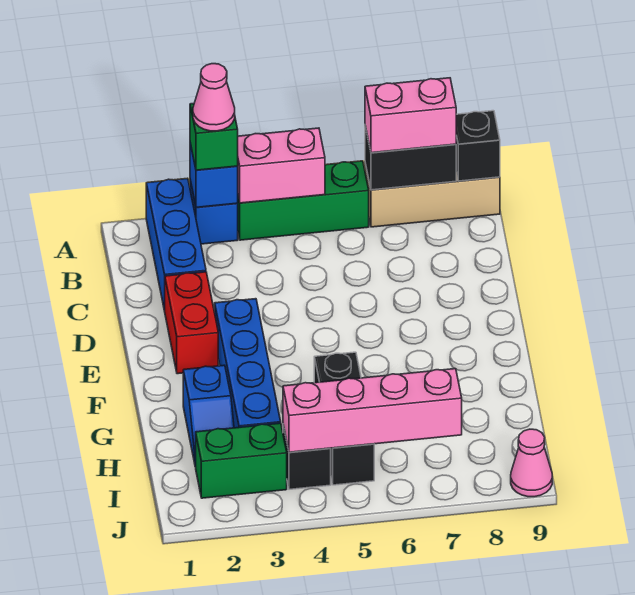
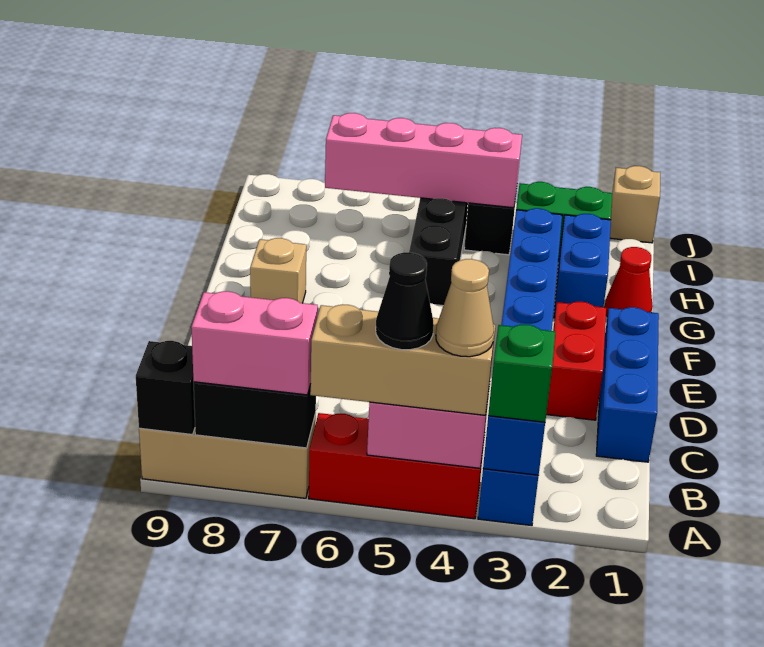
blue 1x3 brick [146,178,206,311] -> blue 1x3 brick moved to [596,307,659,462]
pink 1x1 cone [193,64,235,131] -> none
green 1x3 brick [237,161,369,240] -> red 1x3 brick [309,413,484,519]
none -> tan 1x3 brick [310,305,495,415]
none -> tan 1x1 cone [436,259,494,357]
none -> black 1x1 cone [376,252,434,350]
none -> tan 1x1 brick [250,238,306,303]
none -> red 1x1 cone [605,247,653,317]
blue 1x2 slope [183,365,234,467] -> blue 1x2 brick [554,214,611,318]
none -> tan 1x1 brick [610,166,660,243]
pink 1x1 cone [511,429,552,497] -> none

